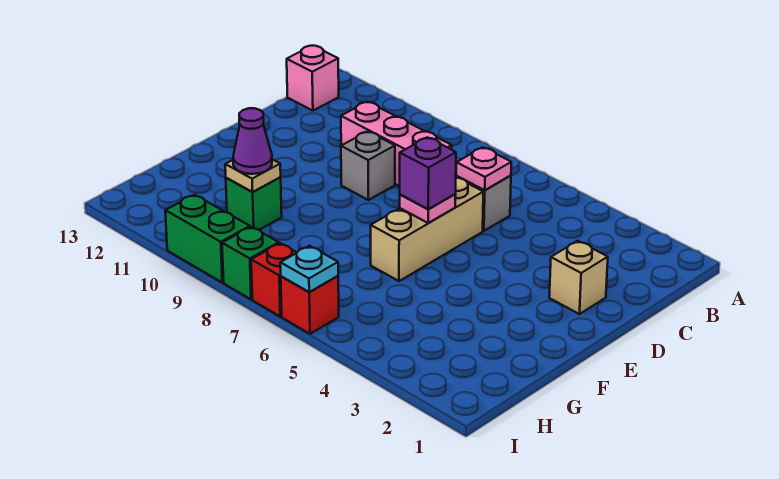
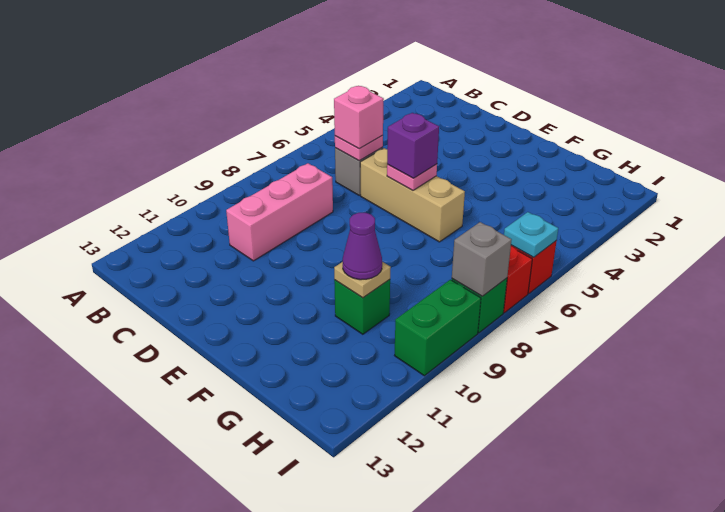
pink 1x1 brick [287,46,339,111] -> pink 1x1 brick moved to [334,86,384,149]
tan 1x1 brick [549,241,608,314] -> none
grey 1x1 brick [341,131,395,200] -> grey 1x1 brick moved to [452,222,511,296]

